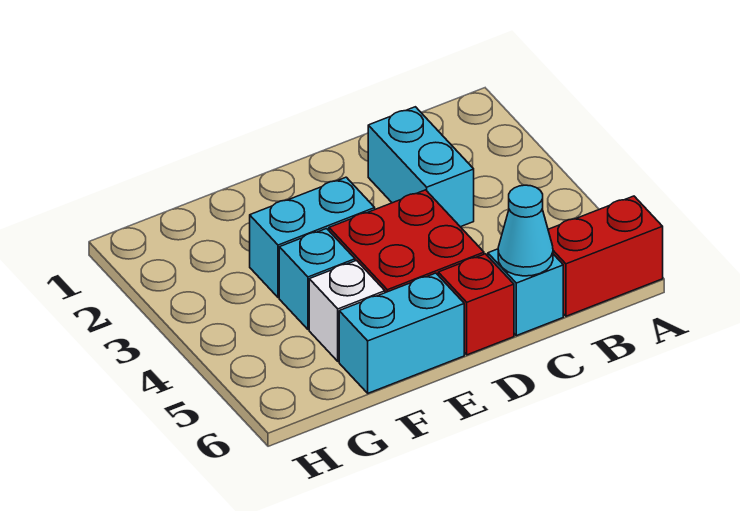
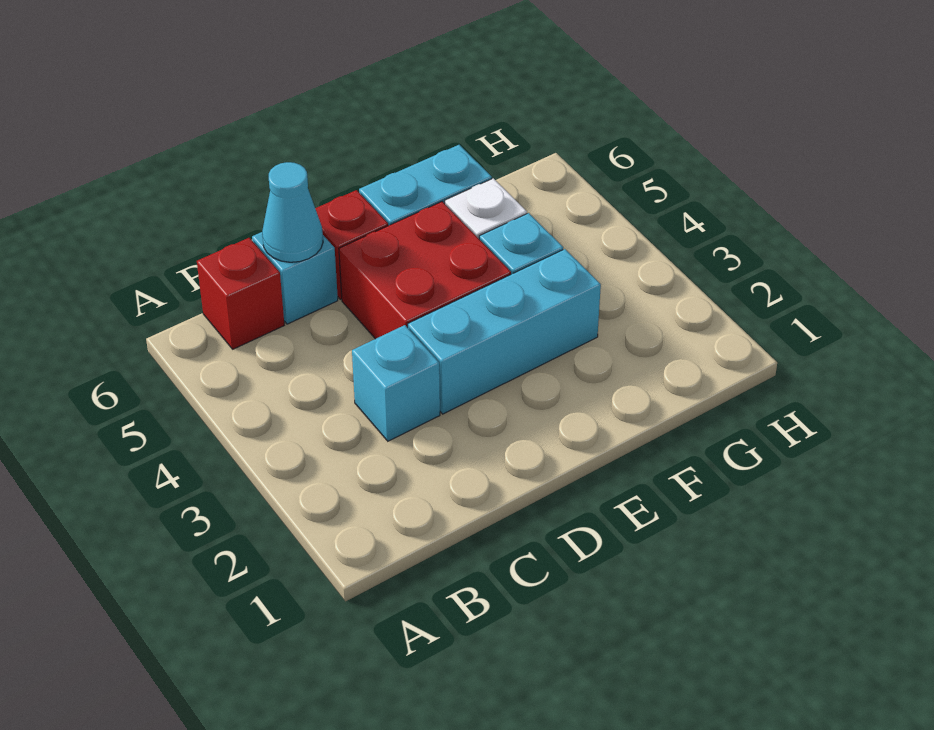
red 1x2 brick [548,196,663,316] -> red 1x1 brick [197,238,284,349]
cyan 1x2 brick [368,107,474,227] -> cyan 1x1 brick [352,325,440,441]
cyan 1x2 brick [250,177,375,298] -> cyan 1x3 brick [408,249,601,414]

